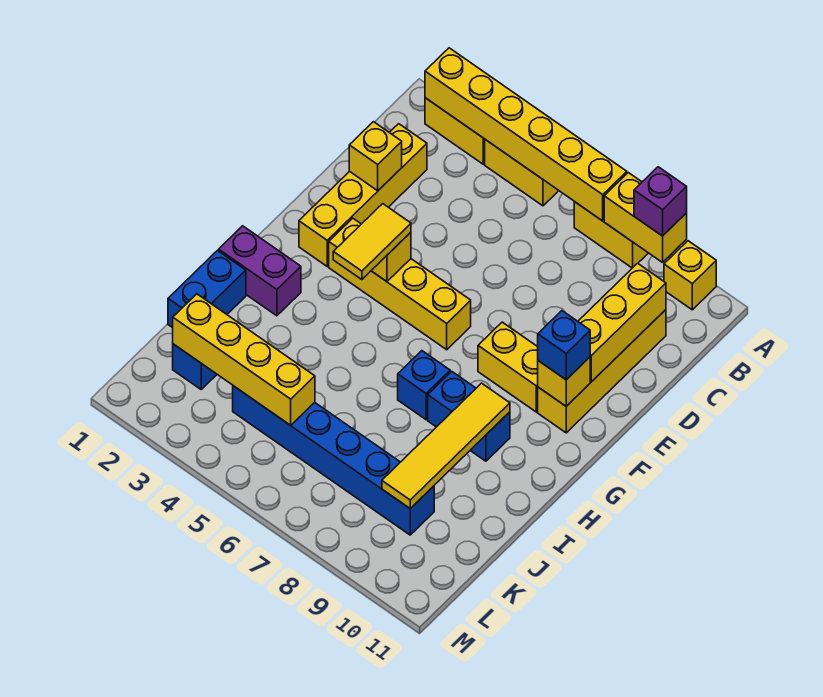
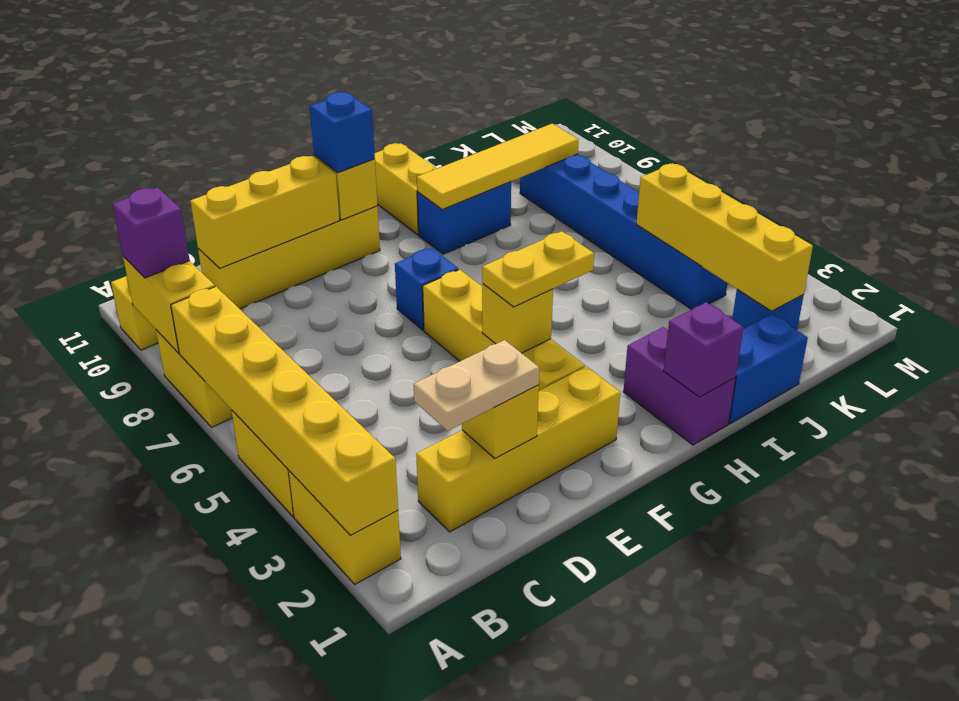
none -> tan 1x2 plate [414,340,539,431]
yellow 1x2 tile [333,204,411,280] -> yellow 1x2 plate [482,231,594,307]
yellow 1x2 brick [478,322,538,412] -> yellow 1x2 brick moved to [375,143,437,235]
none -> purple 1x1 brick [664,302,743,397]
blue 1x1 brick [398,351,450,420] -> blue 1x1 brick moved to [395,248,459,330]
blue 1x2 brick [428,371,510,461] -> blue 1x2 brick turned to [417,182,511,254]

